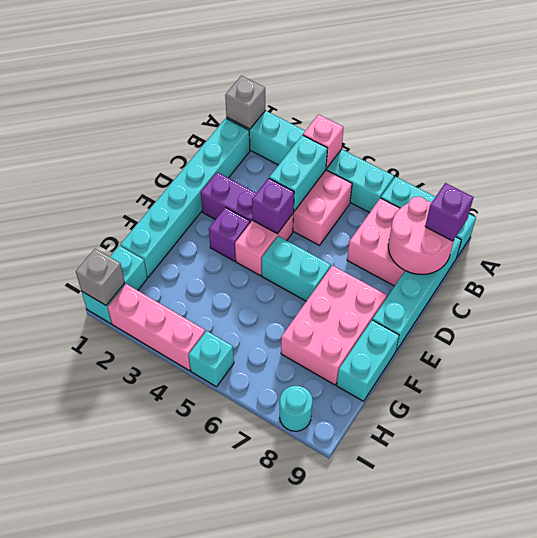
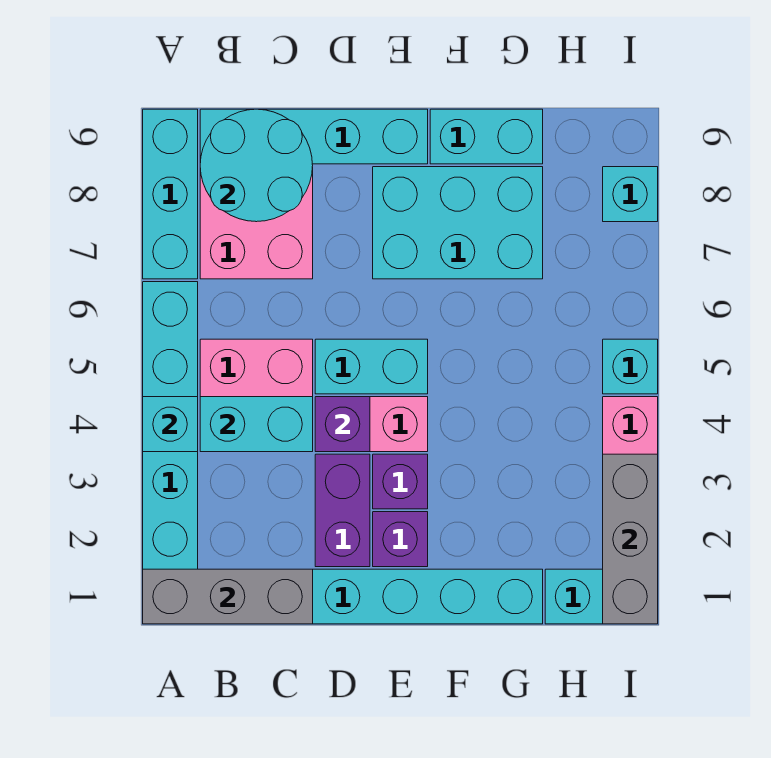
grey 1x1 brick [225,76,265,129] -> grey 1x3 brick [143,569,313,624]
pink 1x1 brick [303,114,344,169] -> cyan 1x1 brick [143,397,198,452]
pink 2x2 round brick [388,196,454,274] -> cyan 2x2 round brick [200,109,313,222]
purple 1x1 brick [425,183,473,241] -> purple 1x1 brick moved to [373,512,428,567]
cyan 1x2 brick [262,236,331,301] -> cyan 1x2 brick turned to [315,339,428,394]
pink 2x3 brick [281,265,387,385] -> cyan 2x3 brick [373,167,543,279]
grey 1x1 brick [76,249,125,305] -> grey 1x3 brick [603,454,658,624]
cyan 1x1 round brick [280,386,313,431] -> cyan 1x1 brick [603,167,658,222]

